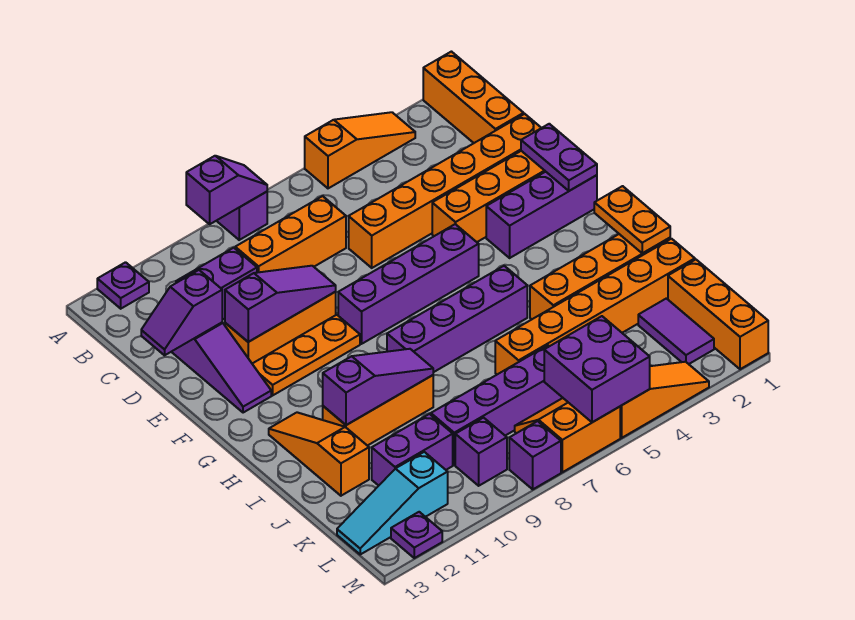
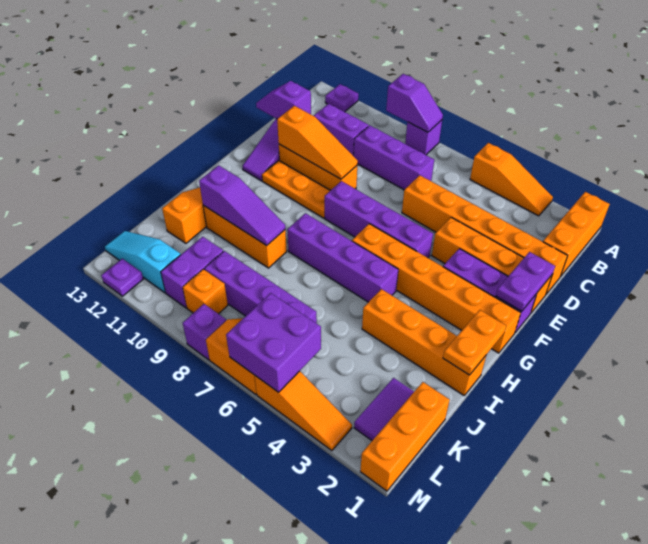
orange 1x3 brick [235,196,346,273] -> purple 1x3 brick [354,125,434,190]
purple 1x3 slope [225,266,336,342] -> orange 1x3 slope [277,106,358,179]
orange 1x6 brick [495,239,695,374] -> orange 1x6 brick moved to [352,224,521,353]
purple 1x2 brick [372,414,453,486] -> purple 1x2 brick turned to [161,237,223,308]
purple 1x1 brick [455,418,507,486] -> orange 1x1 brick [183,269,228,314]

